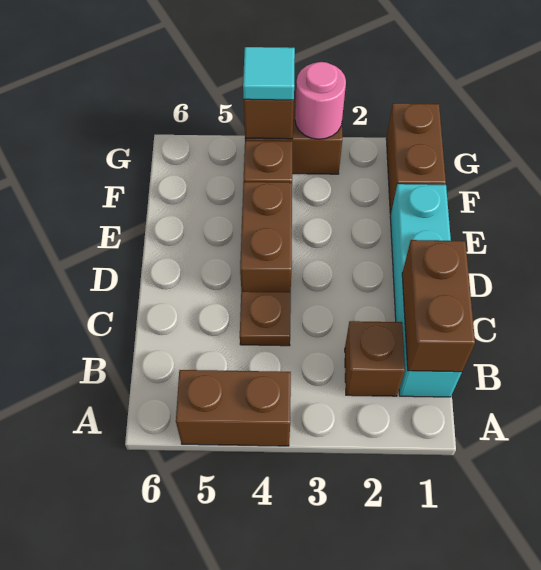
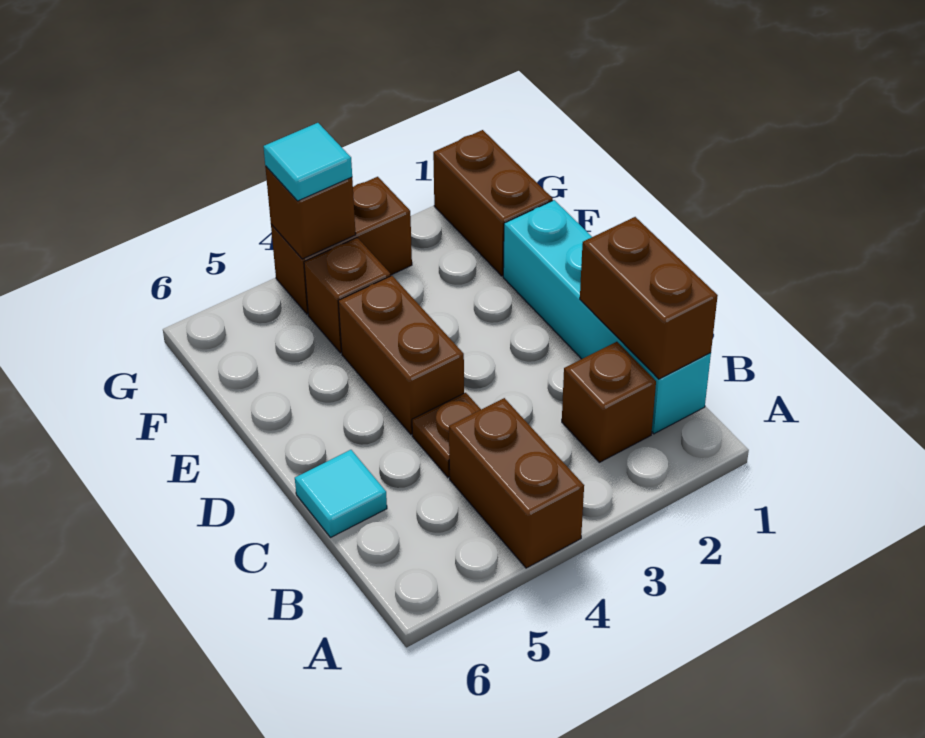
brown 1x2 brick [176,370,291,446] -> brown 1x2 brick turned to [449,398,584,568]
none -> cyan 1x1 tile [295,450,387,538]
pink 1x1 round brick [295,62,346,139] -> none

